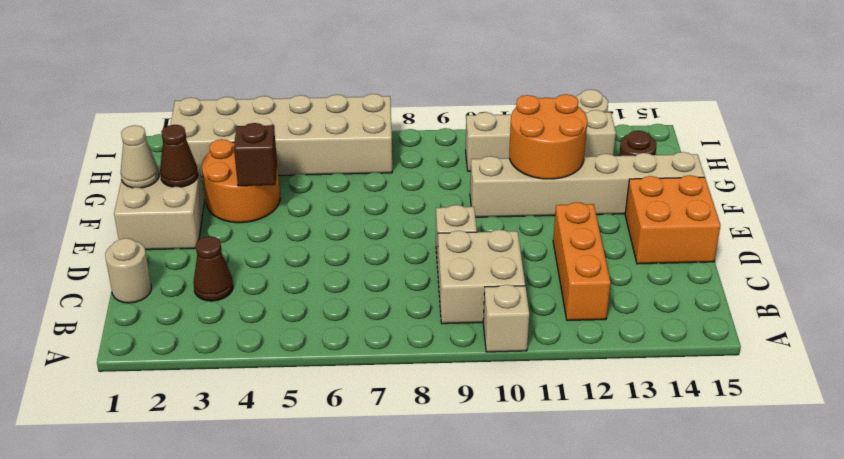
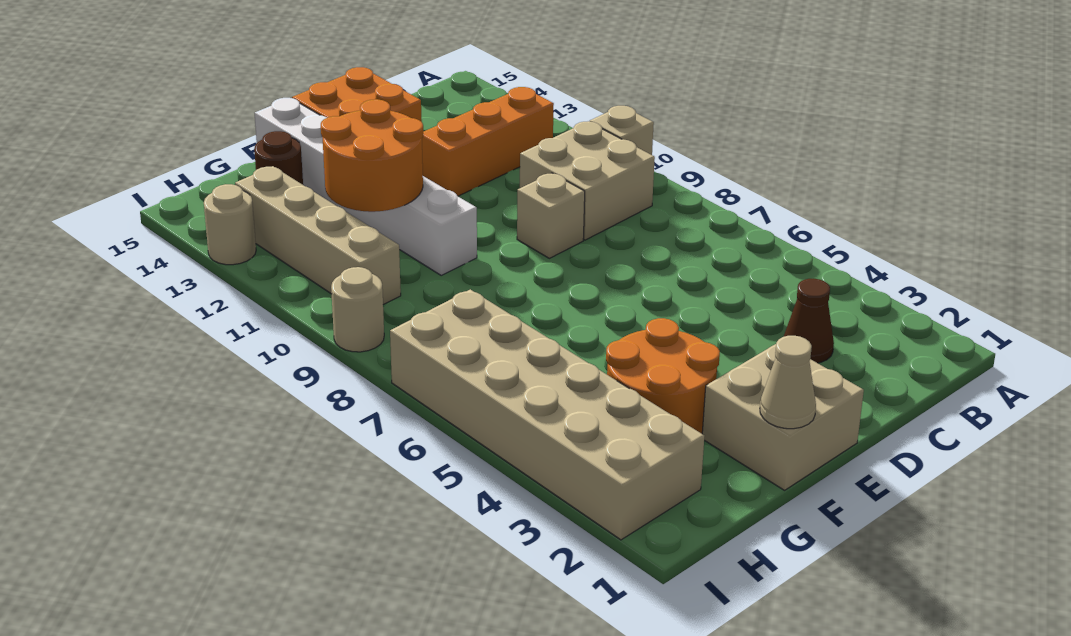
tan 1x1 round brick [105,238,151,303] -> tan 1x1 round brick moved to [331,267,384,352]
brown 1x1 cone [160,125,198,187] -> none
brown 1x1 brick [234,123,277,186] -> none
tan 1x6 brick [470,152,705,217] -> white 1x6 brick [255,98,477,275]

